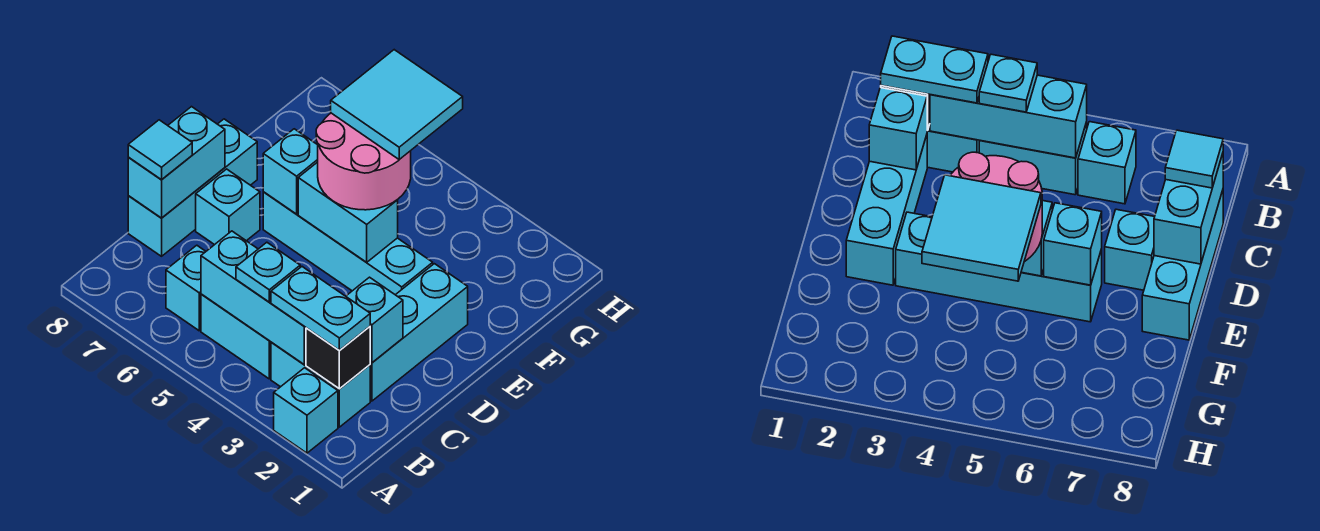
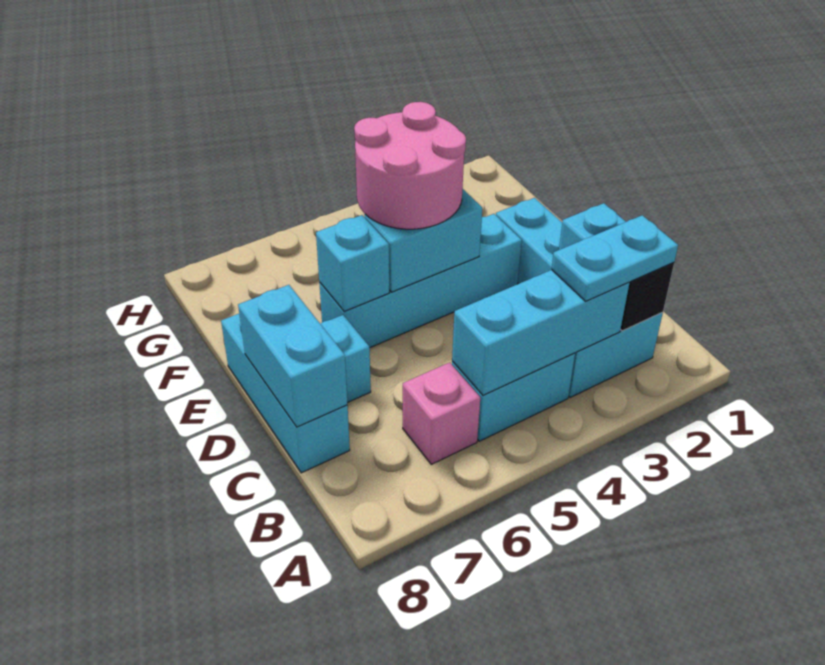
cyan 1x1 brick [274,368,338,453] -> none
cyan 1x1 plate [236,242,300,302] -> none
cyan 1x1 brick [166,245,206,331] -> pink 1x1 brick [403,362,480,464]
cyan 1x1 tile [128,120,192,180] -> none
cyan 2x2 tile [331,50,463,160] -> none

